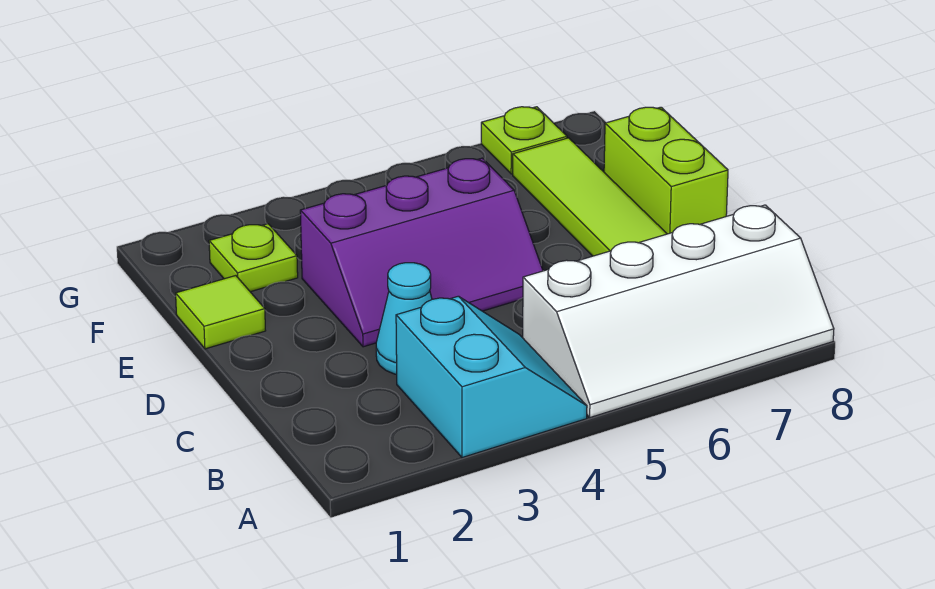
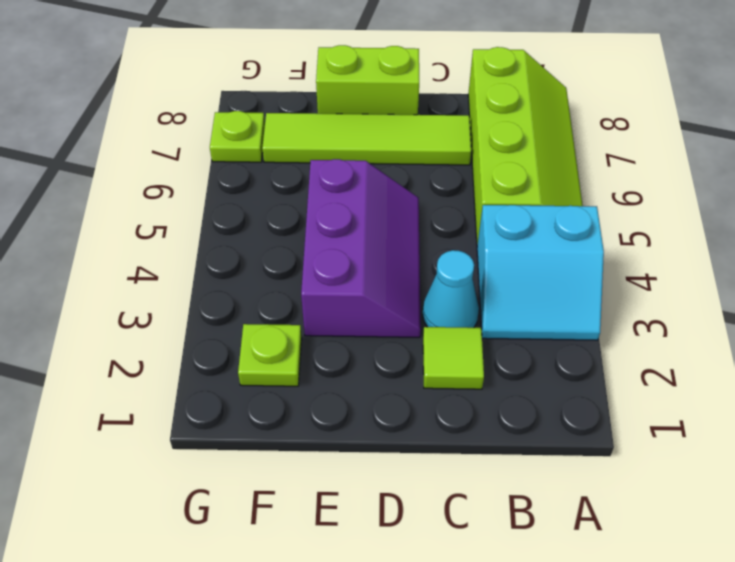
cyan 2x2 slope [396,296,587,458] -> cyan 2x2 slope turned to [477,205,604,340]
white 2x4 slope [523,205,834,418] -> lime 2x4 slope [468,47,583,245]
lime 1x1 tile [176,276,266,349] -> lime 1x1 tile moved to [423,327,484,389]

